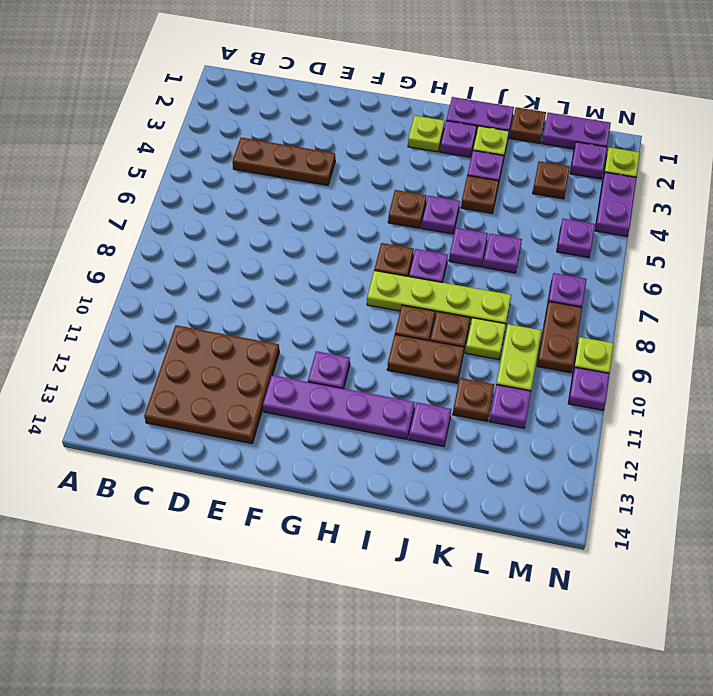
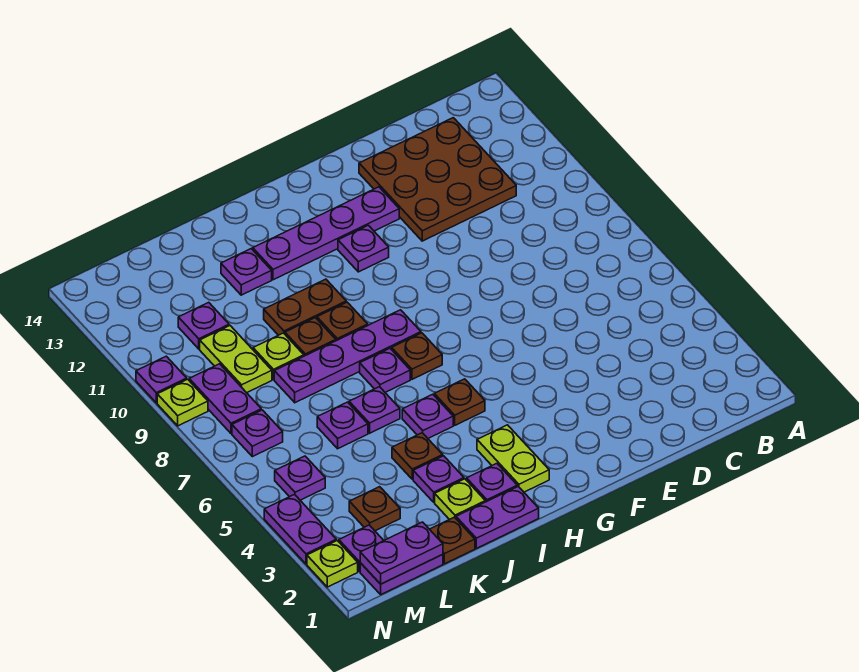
brown 1x3 plate [233,138,335,185] -> none
lime 1x1 plate [408,116,445,152] -> lime 1x2 plate [477,425,549,492]
lime 1x4 plate [367,270,511,324] -> purple 1x4 plate [274,310,421,403]
brown 1x1 plate [453,378,494,421] -> none
none -> purple 1x2 plate [360,522,443,584]
brown 1x2 plate [537,301,582,373] -> purple 1x2 plate [189,364,261,433]

